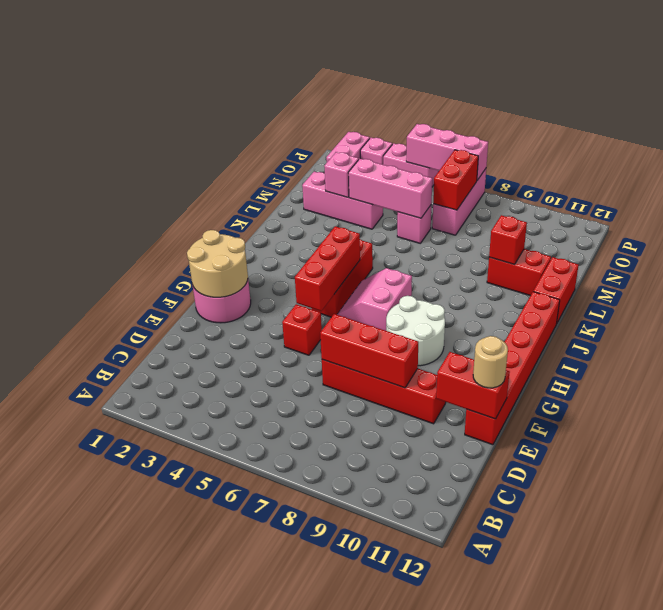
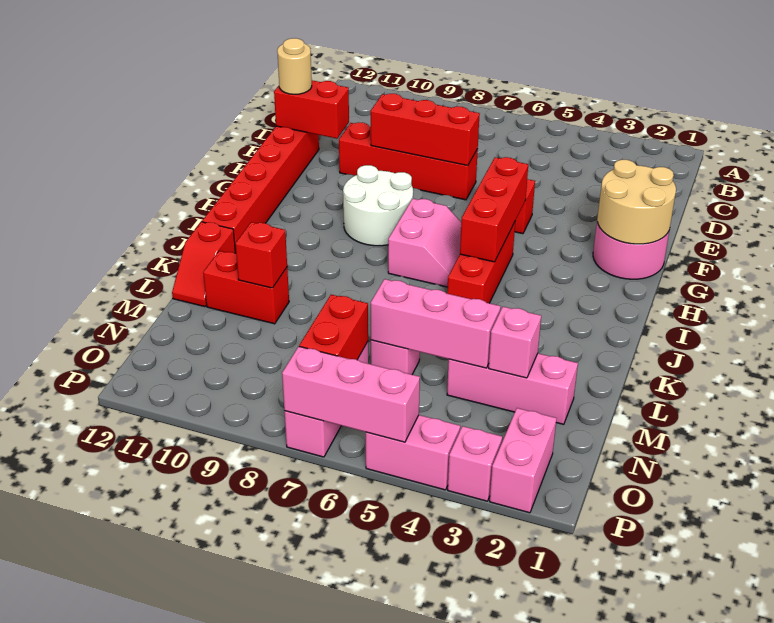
red 1x2 brick [533,257,579,323] -> red 1x2 slope [172,222,235,307]

